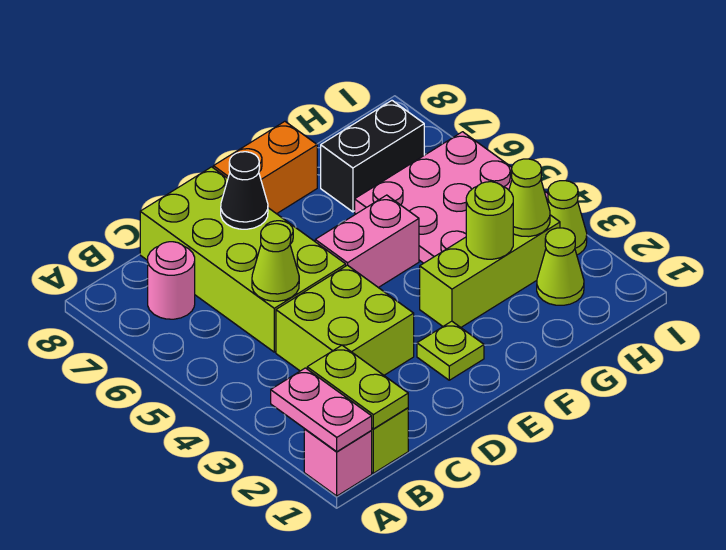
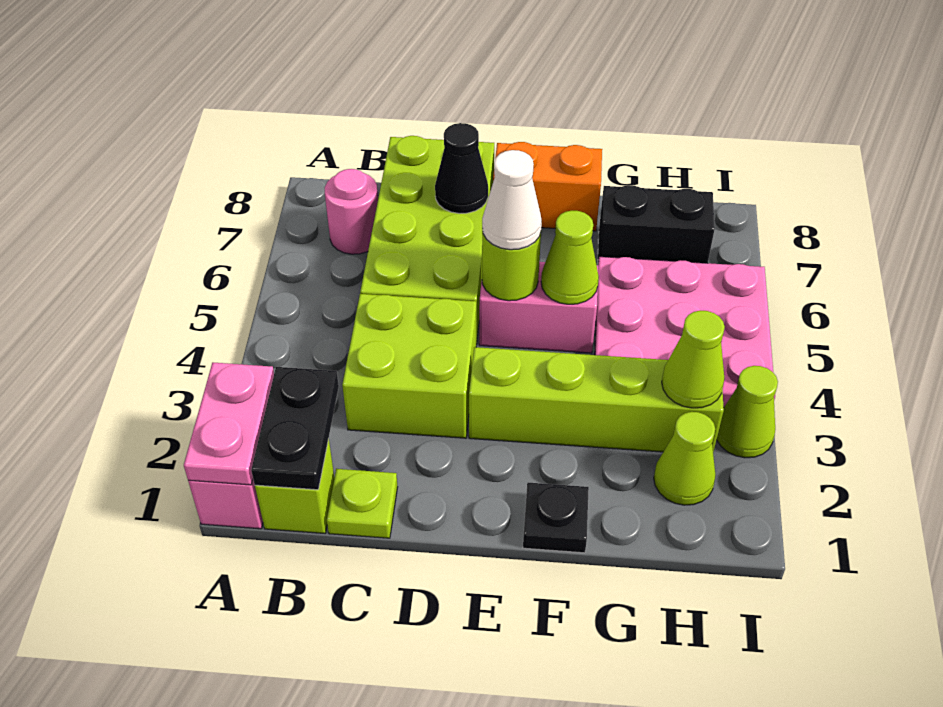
lime 1x2 plate [307,345,408,429] -> black 1x2 plate [251,367,339,490]
lime 1x1 cone [252,224,299,301] -> lime 1x1 cone moved to [541,211,599,304]
lime 1x1 plate [417,321,484,380] -> lime 1x1 plate moved to [327,469,397,538]
none -> white 1x1 cone [482,150,542,250]
none -> black 1x1 plate [523,483,589,553]
lime 1x3 brick [420,215,560,327] -> lime 1x4 brick [469,347,724,452]
lime 1x1 round brick [466,182,513,259] -> lime 1x1 round brick moved to [482,229,541,301]

